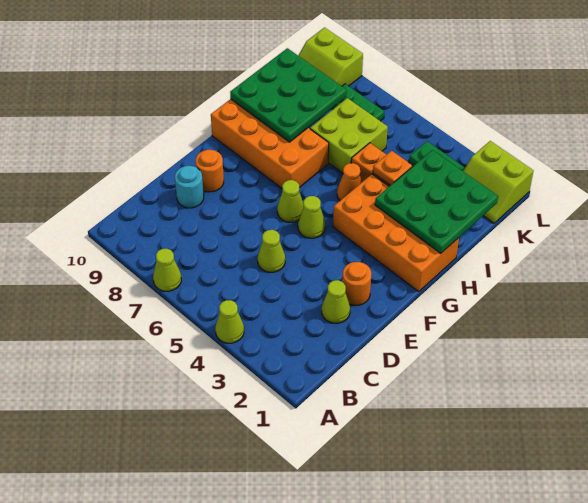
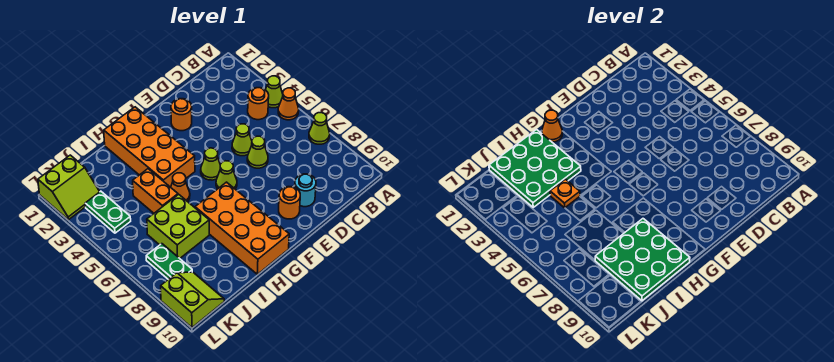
none -> orange 1x1 cone [278,88,299,120]
none -> orange 1x1 round brick [248,88,269,120]
lime 1x1 cone [322,280,350,323] -> lime 1x1 cone moved to [247,136,268,168]
none -> orange 1x1 cone [542,110,562,142]
lime 2x2 slope [463,141,533,223] -> lime 2x2 slope turned to [38,155,100,220]

